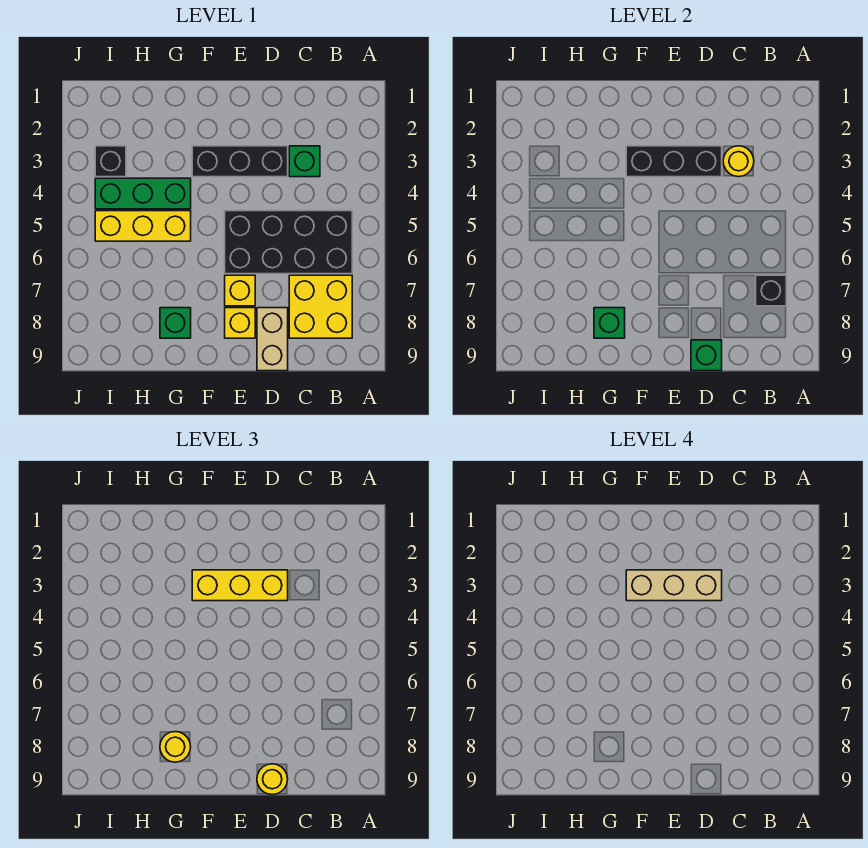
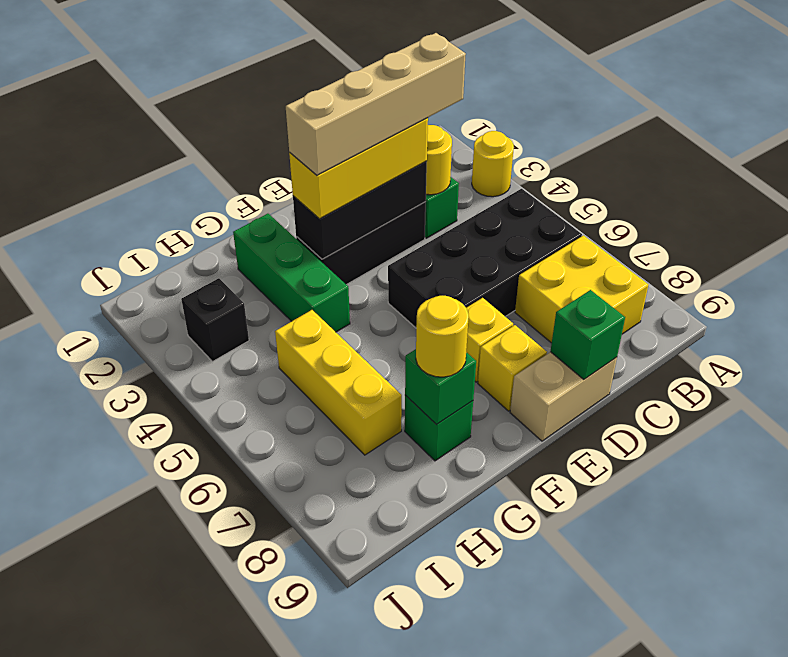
black 1x1 brick [756,275,786,306] -> none
tan 1x3 brick [626,570,722,601] -> tan 1x4 brick [286,33,466,175]
tan 1x2 brick [257,308,288,371] -> tan 1x2 brick turned to [510,352,617,441]
yellow 1x1 round brick [257,764,288,795] -> yellow 1x1 round brick moved to [472,131,514,197]
green 1x3 brick [95,178,191,209] -> green 1x3 brick turned to [233,214,350,332]
yellow 1x3 brick [95,211,191,241] -> yellow 1x3 brick turned to [275,310,402,455]

